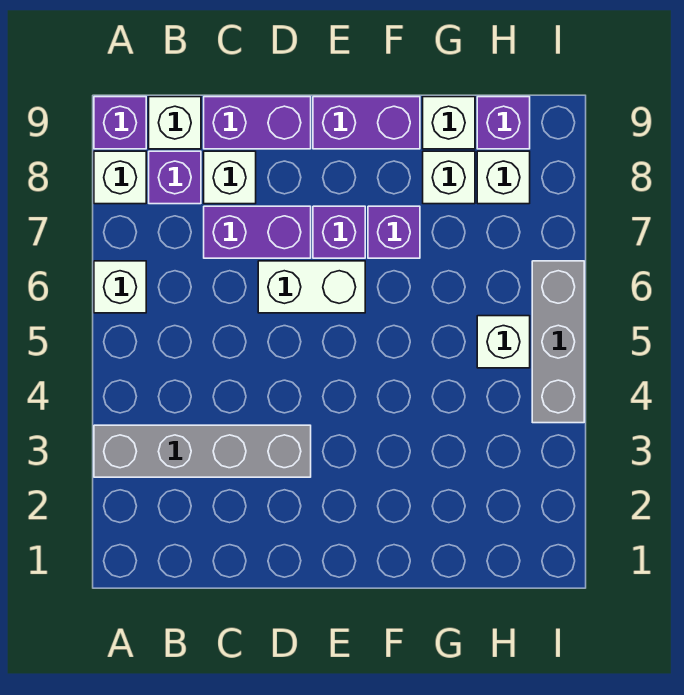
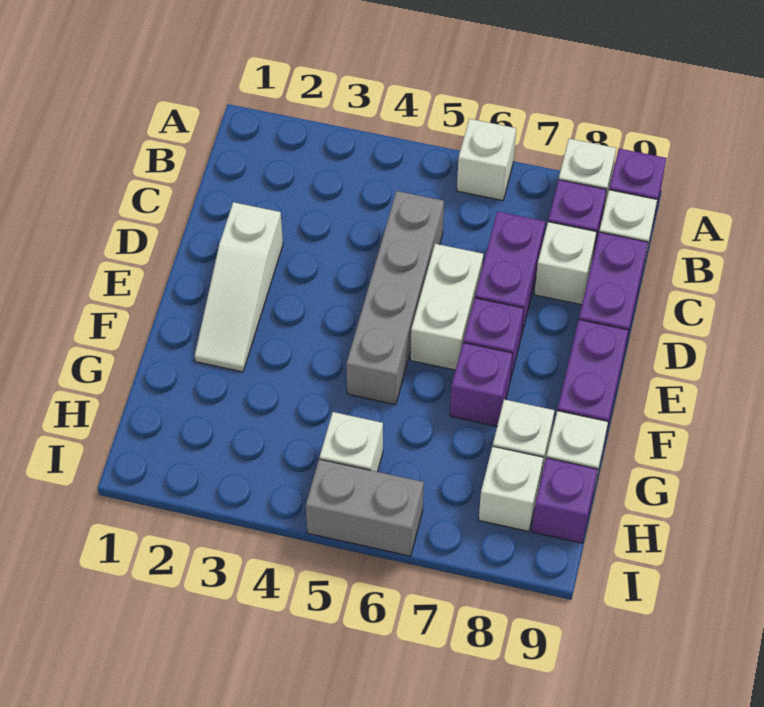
grey 1x4 brick [94,425,311,477] -> grey 1x4 brick moved to [346,191,444,405]
none -> white 1x3 slope [195,202,283,372]
grey 1x3 brick [532,261,584,423] -> grey 1x2 brick [306,459,424,556]

